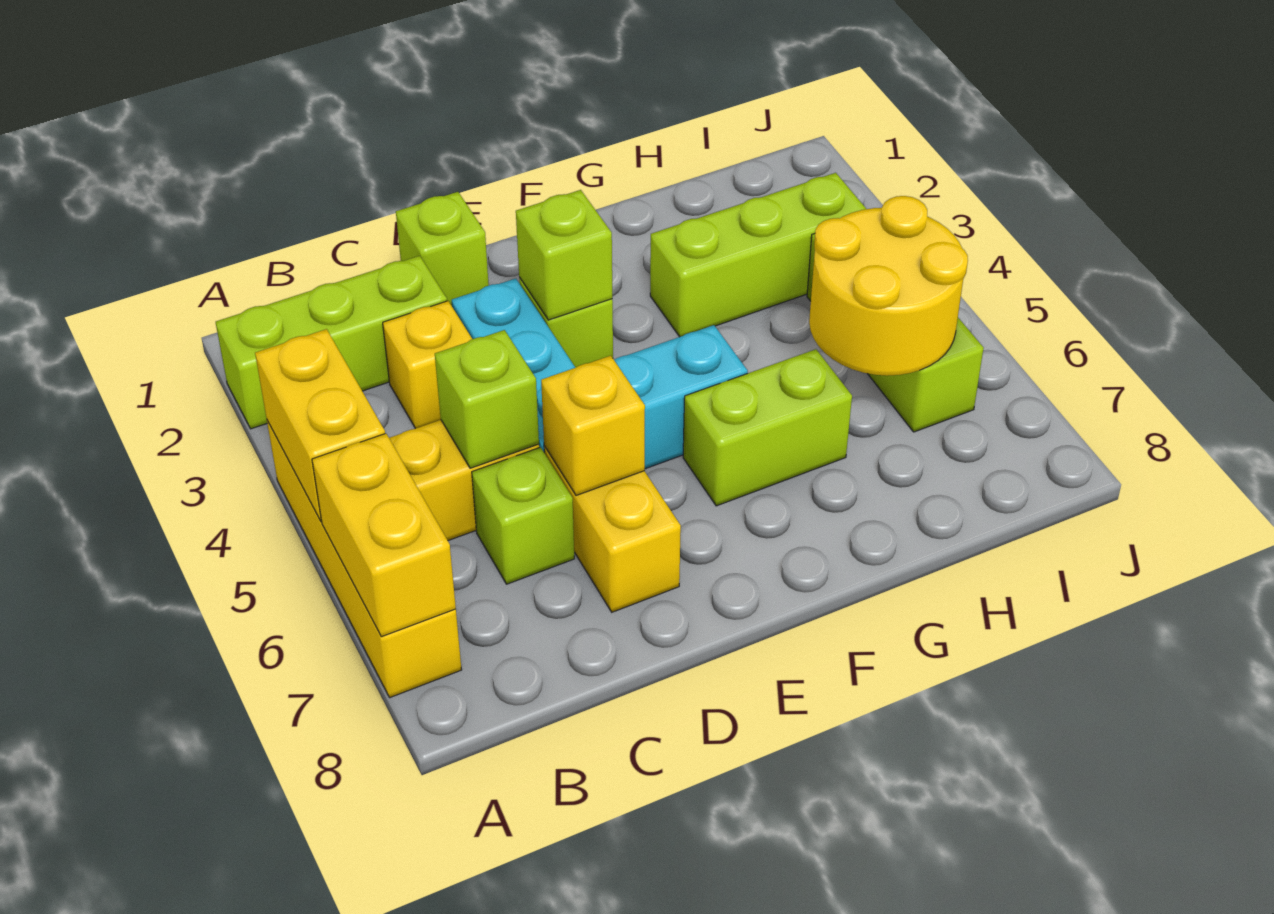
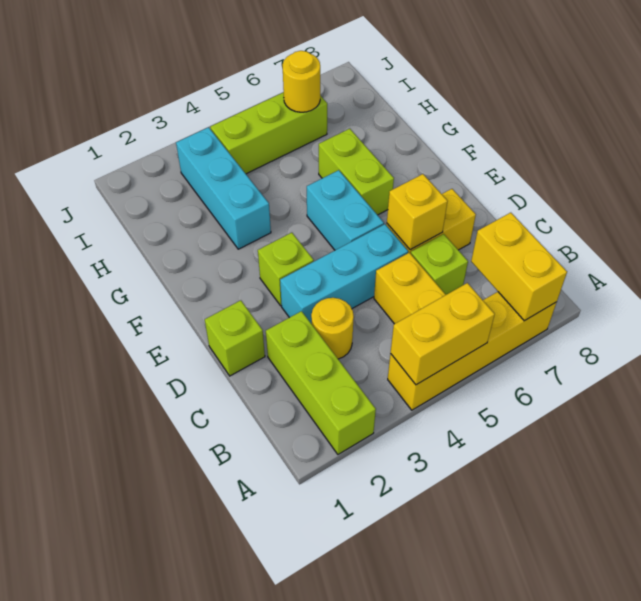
yellow 1x2 brick [312,433,456,637] -> yellow 1x2 brick turned to [471,213,567,321]
yellow 1x1 brick [383,301,472,429] -> yellow 1x1 round brick [311,298,354,359]
lime 1x1 brick [435,330,539,468] -> none
lime 1x1 brick [516,190,612,320] -> none
lime 1x3 brick [650,173,866,337] -> cyan 1x3 brick [176,127,271,249]
yellow 2x2 round brick [809,196,968,376] -> yellow 1x1 round brick [283,51,320,112]

